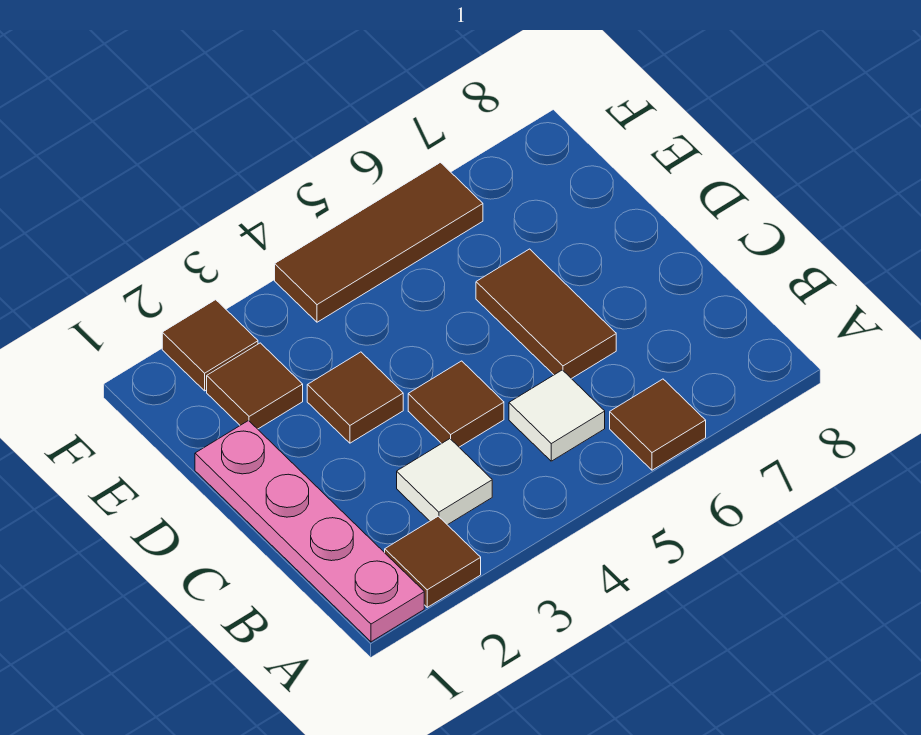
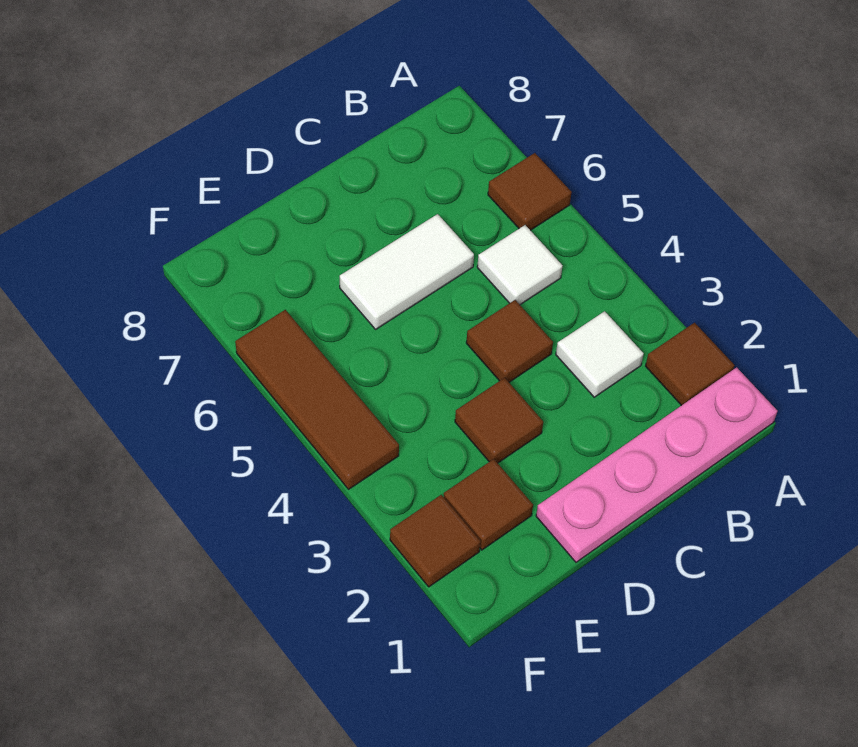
brown 1x2 tile [476,249,616,379] -> white 1x2 tile [340,214,474,329]

